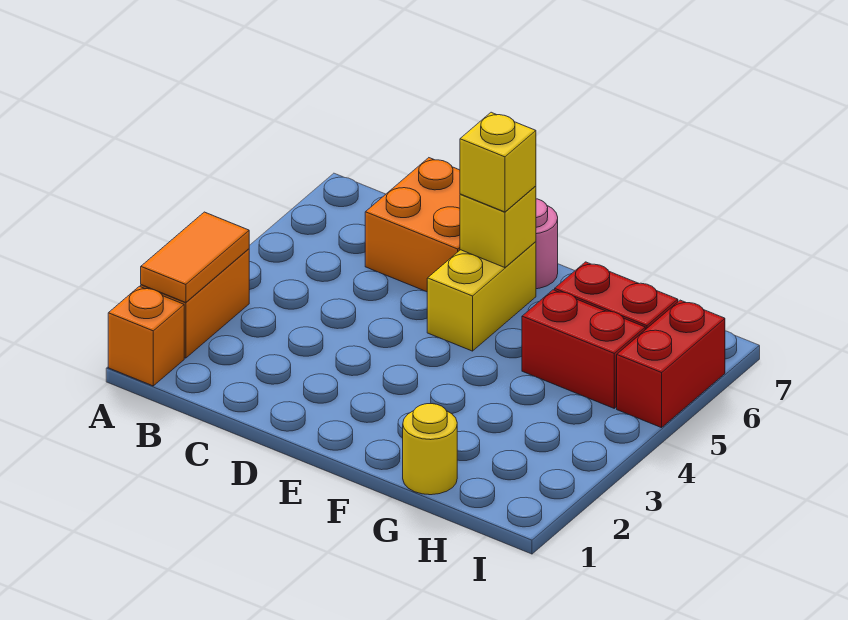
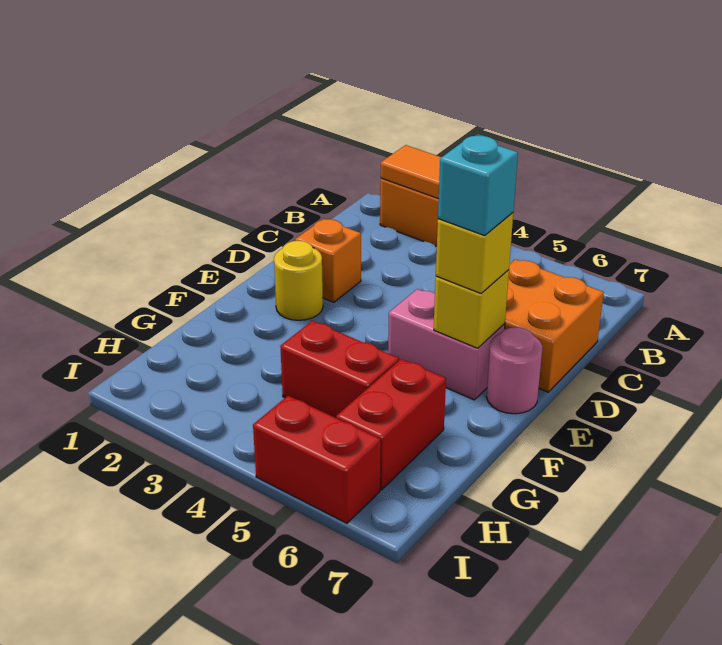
orange 1x1 brick [108,286,184,386] -> orange 1x1 brick moved to [295,219,361,302]
yellow 1x2 brick [427,242,536,351] -> pink 1x2 brick [388,289,505,400]
none -> cyan 1x1 brick [438,136,518,236]
yellow 1x1 round brick [403,404,457,495] -> yellow 1x1 round brick moved to [274,241,323,320]
red 1x2 brick [522,290,645,408] -> red 1x2 brick turned to [280,321,399,418]

